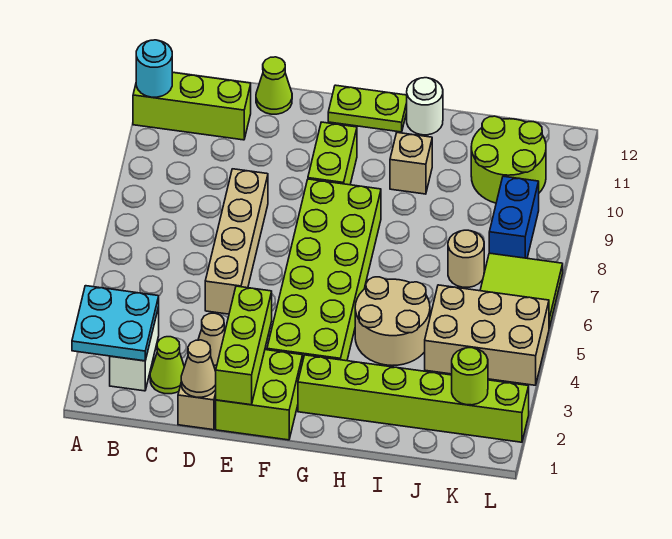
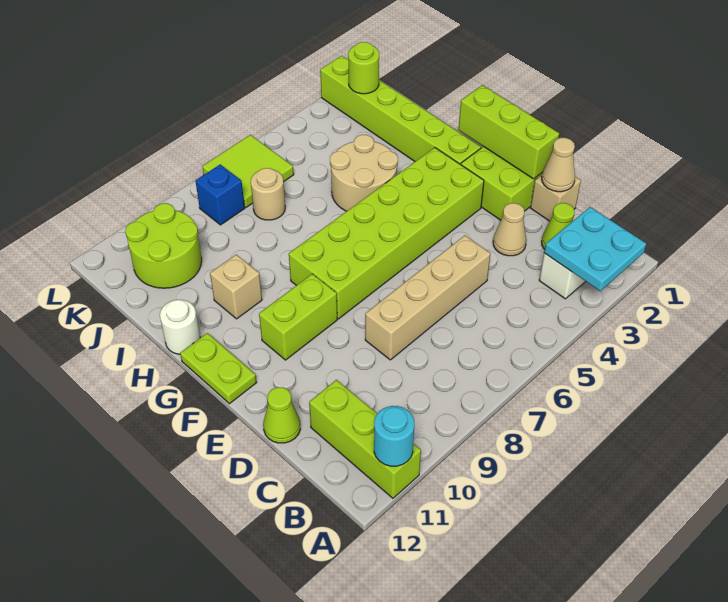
lime 1x3 brick [215,286,272,405] -> lime 1x3 brick turned to [459,85,559,179]
tan 2x3 brick [425,285,549,385] -> none
blue 1x2 brick [489,176,539,258] -> blue 1x1 brick [196,164,245,225]

